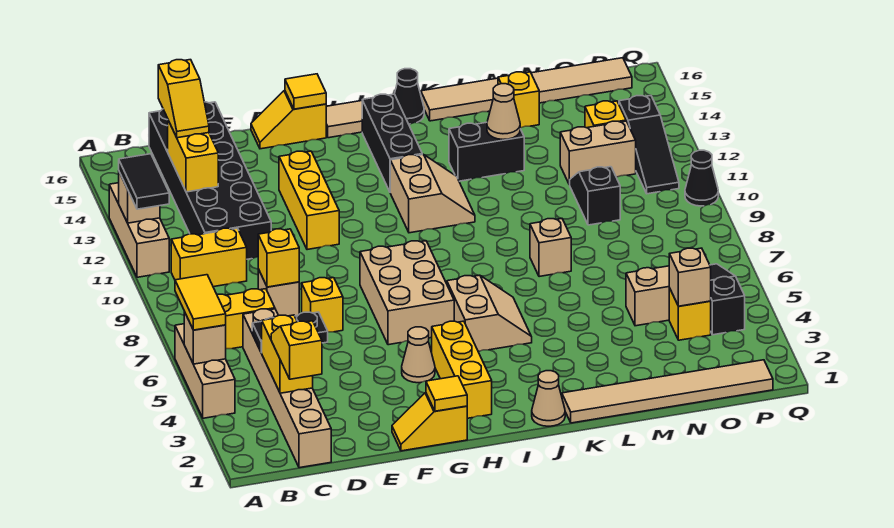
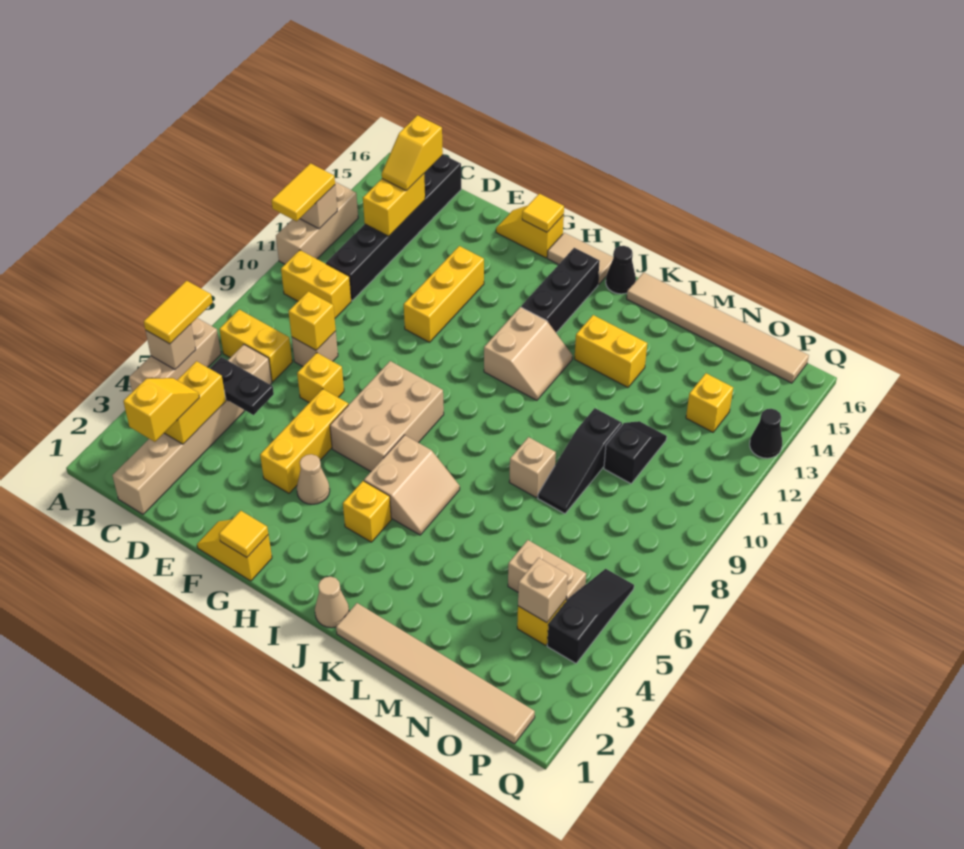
black 1x2 tile [119,154,169,209] -> yellow 1x2 tile [271,163,335,221]
black 2x6 brick [149,102,271,259] -> black 1x6 brick [326,155,461,300]
yellow 1x3 brick [432,321,492,418] -> yellow 1x3 brick moved to [260,389,348,493]
black 1x2 brick [449,122,524,181] -> yellow 1x2 brick [574,315,647,387]
tan 1x1 cone [487,84,520,139] -> none
yellow 1x1 brick [498,72,539,128] -> yellow 1x1 brick moved to [343,481,391,542]
tan 1x2 brick [560,121,636,185] -> none
black 1x3 slope [619,95,679,194] -> black 1x3 slope moved to [538,408,622,514]
black 1x1 cone [685,150,718,206] -> black 1x1 cone moved to [750,409,782,458]

